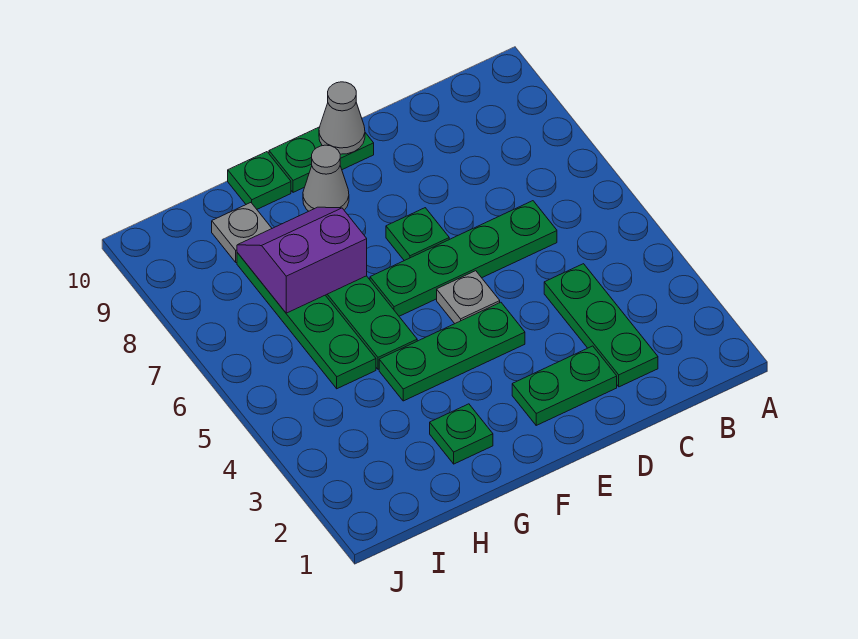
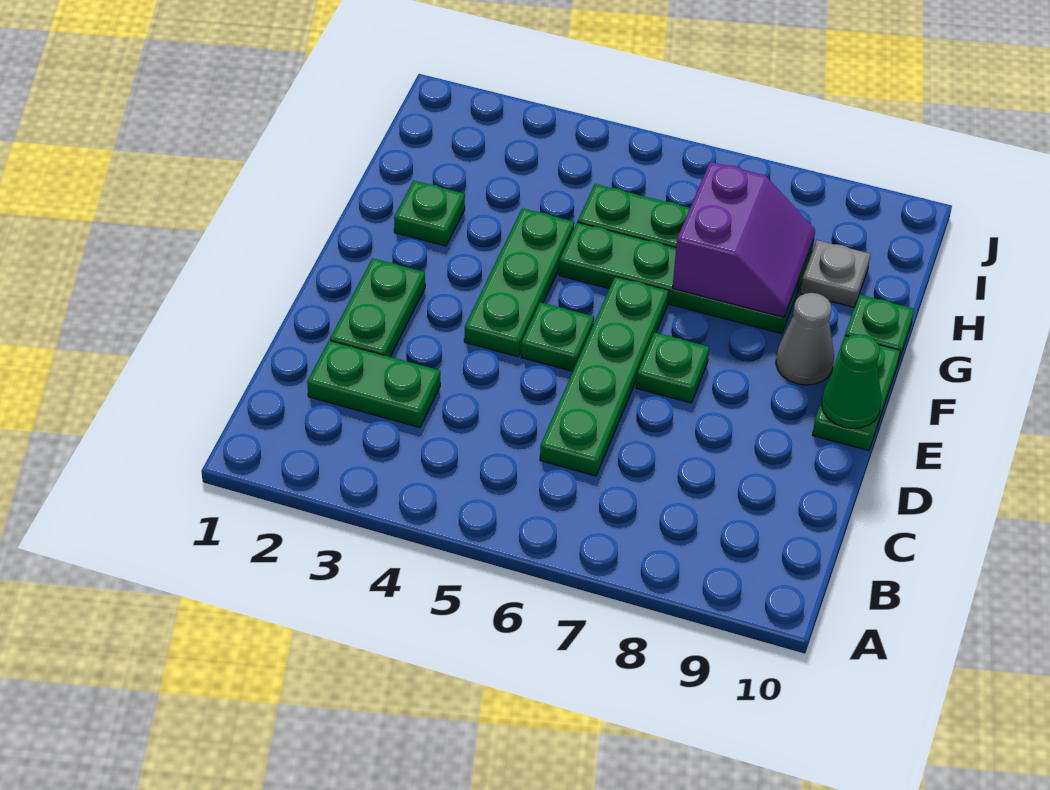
green 1x3 plate [544,264,658,387] -> green 1x2 plate [307,341,440,427]
grey 1x1 plate [437,271,500,324] -> green 1x1 plate [521,302,594,371]
grey 1x1 cone [319,82,365,154] -> green 1x1 cone [821,334,882,428]

